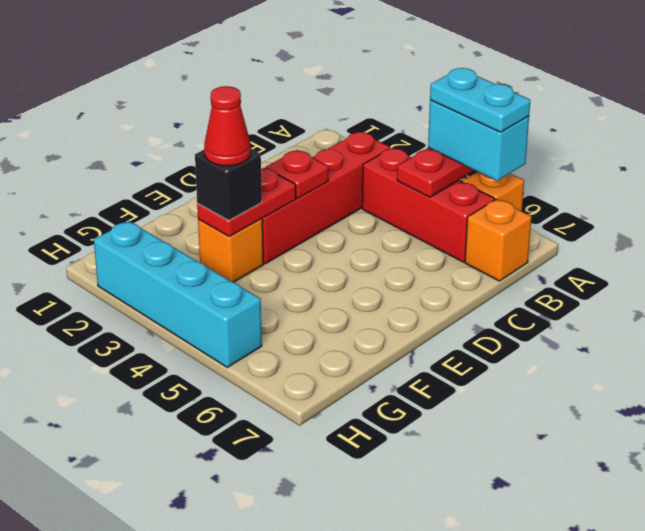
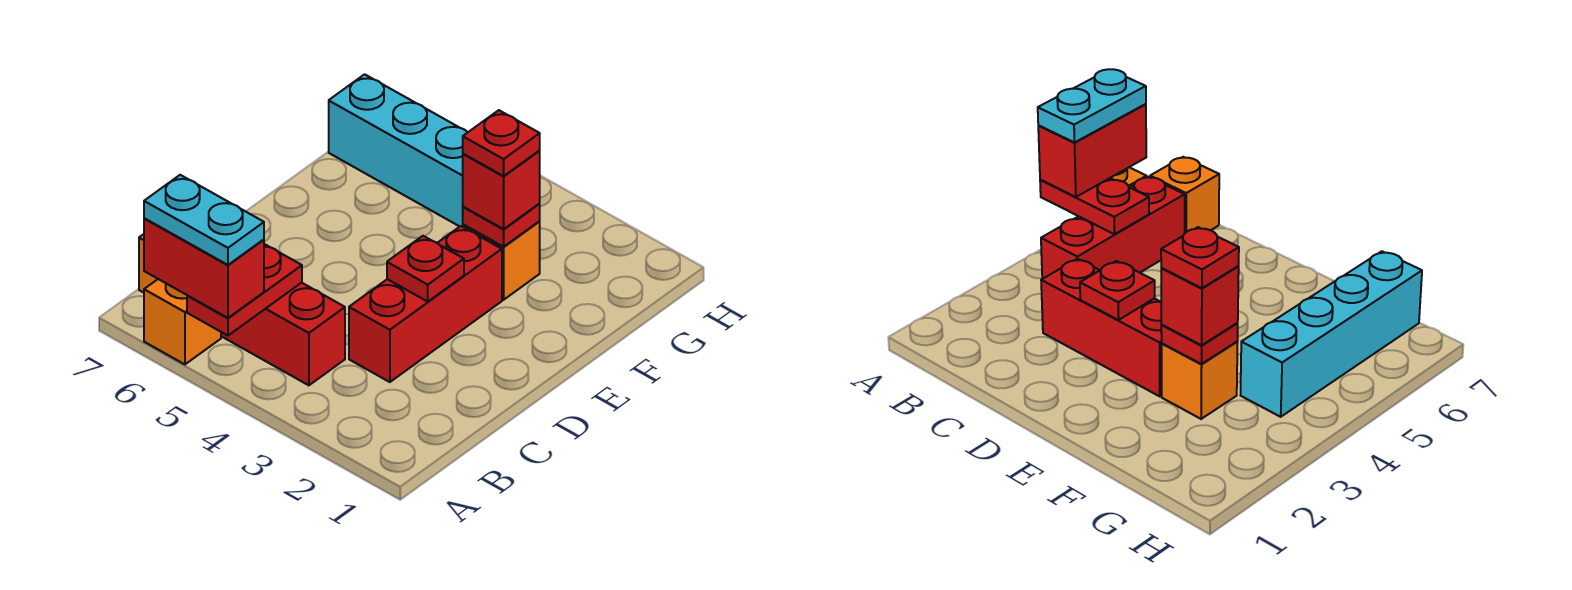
cyan 1x2 brick [428,100,529,181] -> red 1x2 brick [144,218,264,318]
red 1x4 brick [262,132,391,264] -> red 1x3 brick [349,226,502,382]
red 1x2 plate [197,168,296,236] -> red 1x1 plate [463,204,540,247]
black 1x1 brick [195,149,262,220] -> red 1x1 brick [463,151,540,229]
red 1x1 cone [204,86,251,166] -> red 1x1 plate [463,110,540,176]
cyan 1x4 brick [94,221,262,367] -> cyan 1x4 brick moved to [329,74,468,227]

